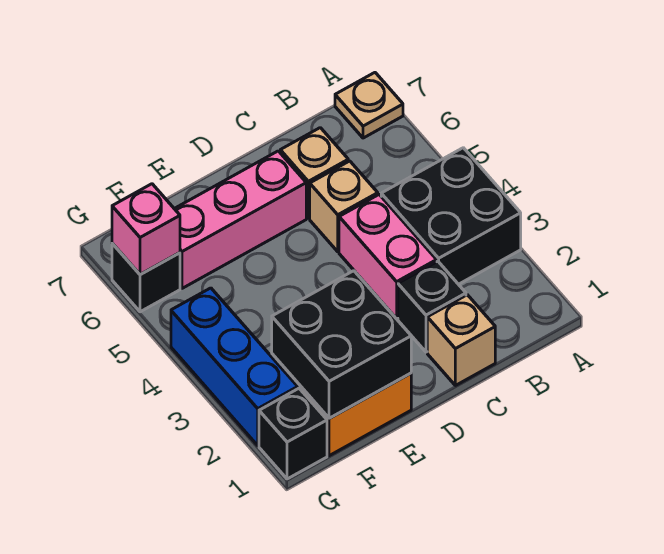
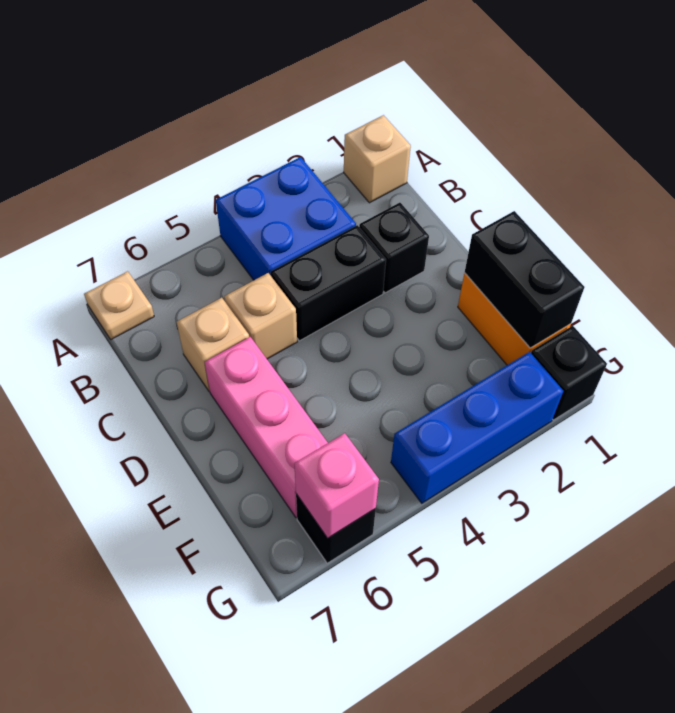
black 2x2 brick [381,148,521,284] -> blue 2x2 brick [216,157,356,280]
tan 1x1 brick [427,295,495,385] -> tan 1x1 brick moved to [344,115,411,203]
pink 1x2 brick [339,195,437,319] -> black 1x2 brick [271,225,386,341]
black 2x2 brick [272,271,411,418] -> black 1x2 brick [465,211,585,348]

